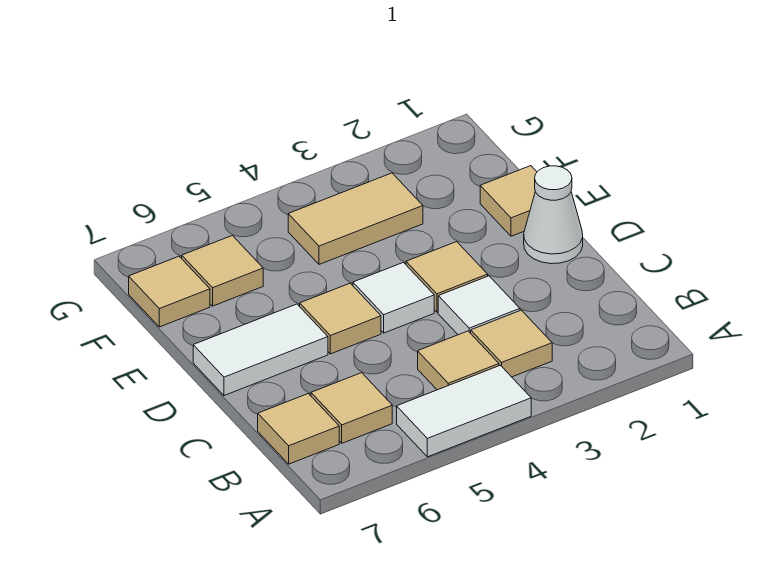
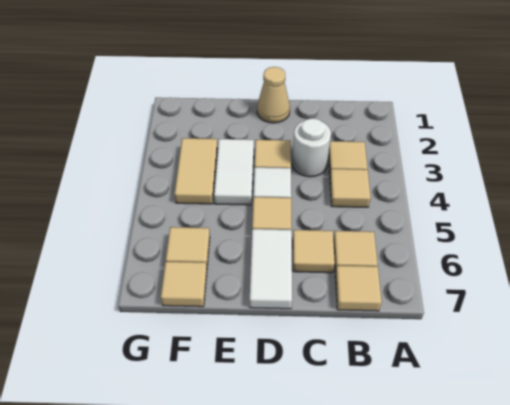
white 1x2 tile [397,365,531,457] -> white 1x2 tile moved to [214,139,254,205]
white 1x1 tile [438,276,520,335] -> white 1x1 round brick [292,118,331,177]
white 1x1 cone [524,166,583,264] -> tan 1x1 cone [257,67,290,123]
tan 1x1 tile [480,166,537,236] -> tan 1x1 tile moved to [293,230,335,273]

